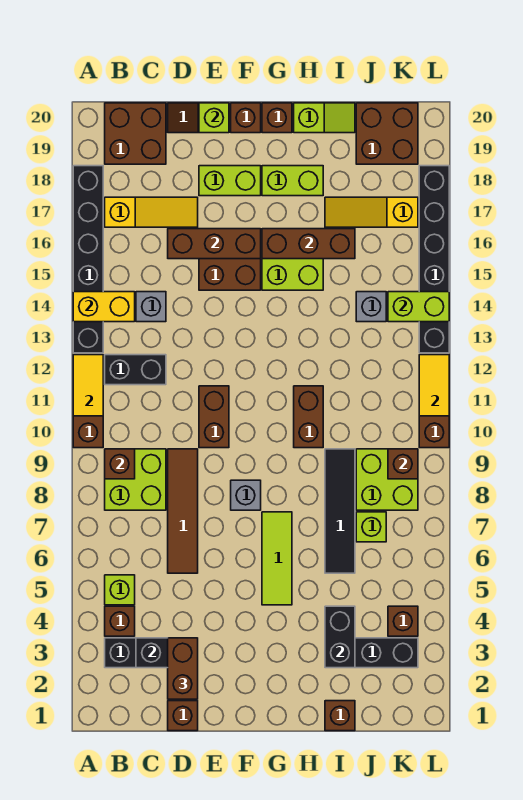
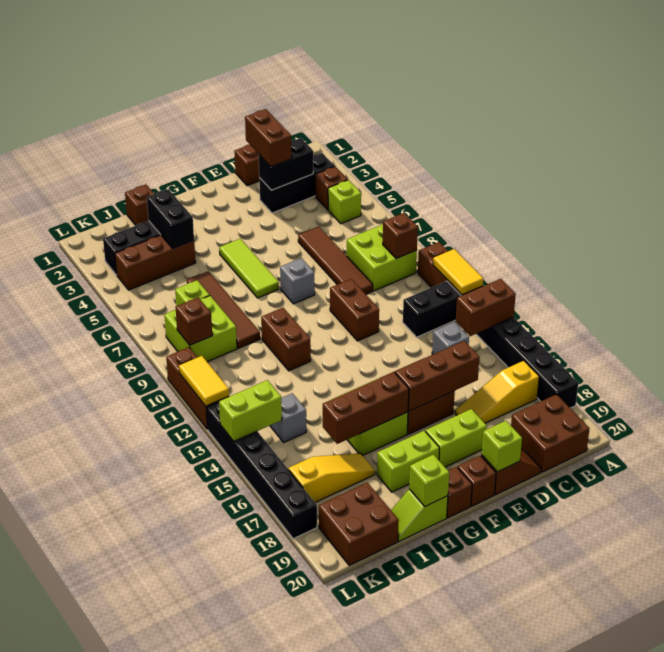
yellow 1x2 brick [73,292,135,322] -> brown 1x2 brick [456,279,516,336]
none -> lime 1x1 brick [409,455,449,506]
black 1x4 tile [325,449,355,573] -> brown 1x4 tile [187,271,260,348]
brown 1x1 brick [388,606,418,636] -> brown 1x3 brick [115,235,196,290]

